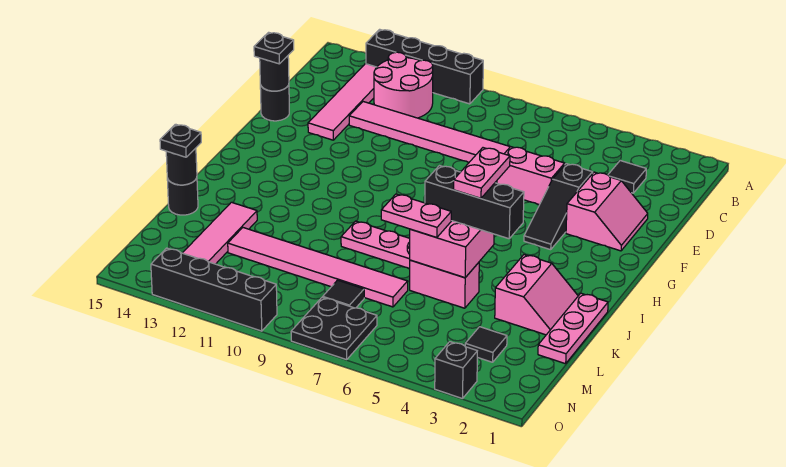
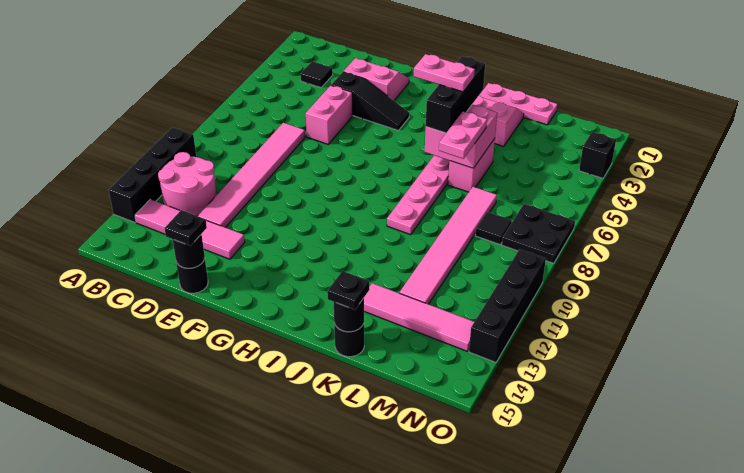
black 1x1 tile [465,327,507,362] -> none

